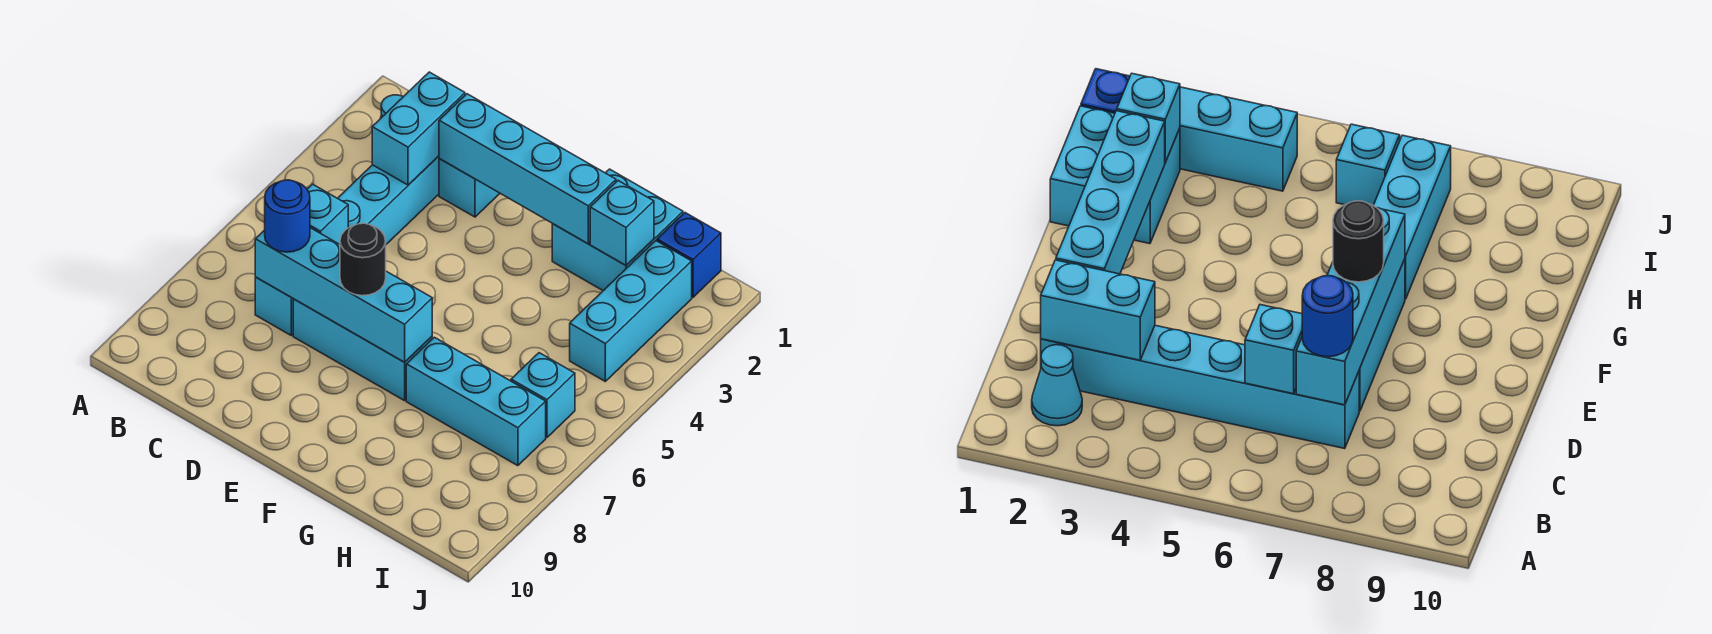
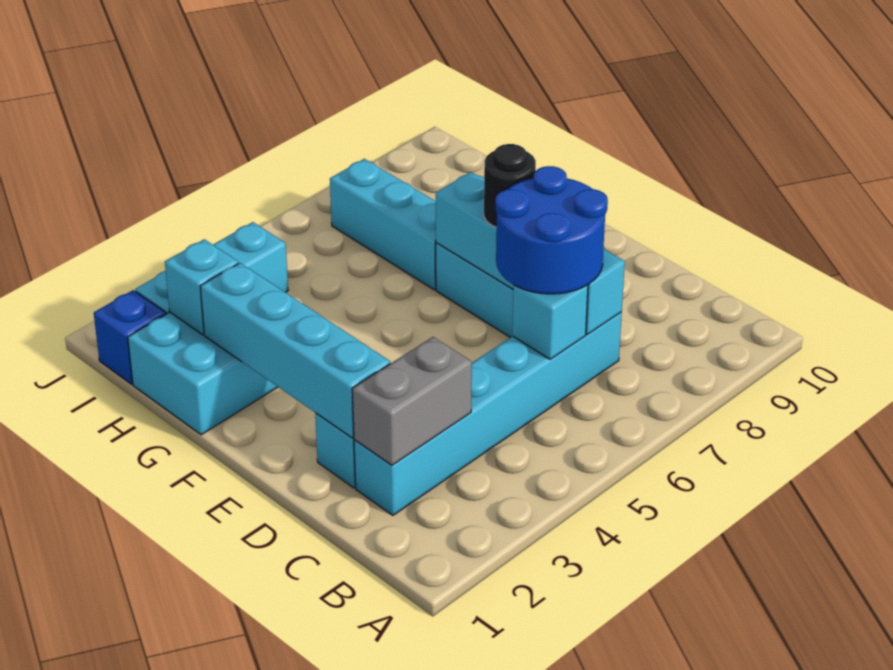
cyan 1x1 cone [1032,345,1082,426] -> none
cyan 1x2 brick [372,72,465,185] -> grey 1x2 brick [352,337,472,465]
blue 1x1 round brick [265,180,310,252] -> blue 2x2 round brick [495,166,608,294]
cyan 1x1 brick [511,353,575,437] -> none

